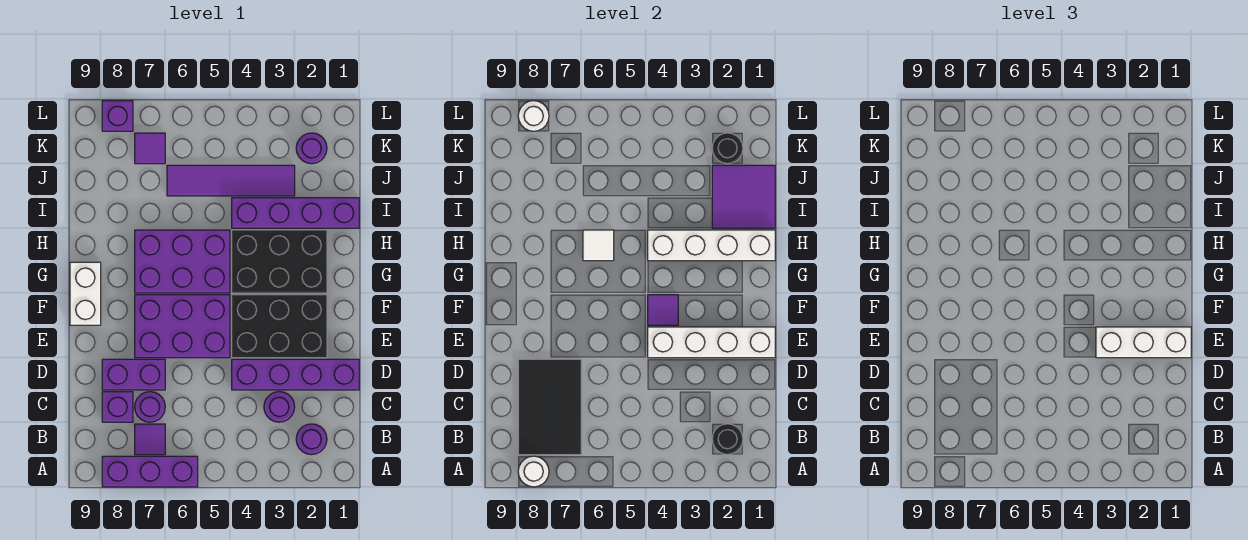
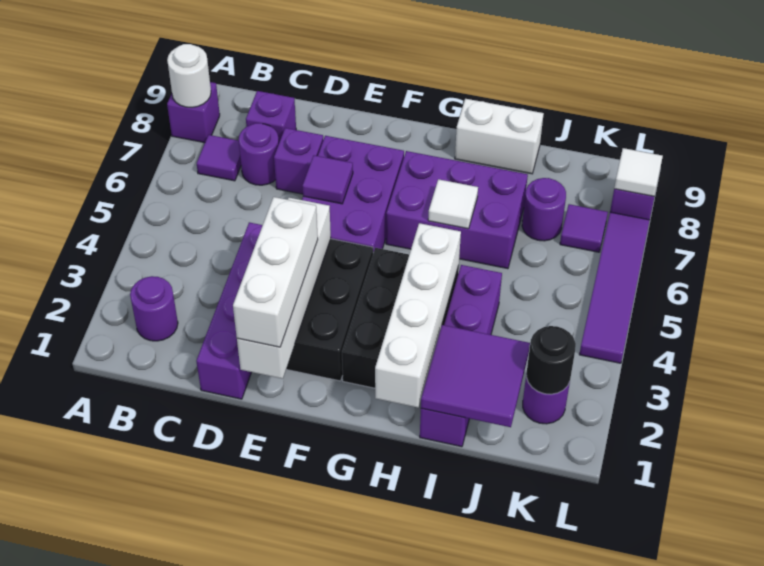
purple 1x3 brick [102,456,198,487] -> purple 1x1 brick [167,82,220,143]
black 1x1 round brick [712,424,743,455] -> none
black 2x3 tile [518,359,581,455] -> none
purple 1x1 round brick [264,392,295,422] -> purple 1x1 round brick moved to [522,178,566,241]
purple 1x2 brick [102,359,165,390] -> purple 1x1 brick [274,128,323,194]
purple 1x1 tile [648,295,678,325] -> purple 1x1 tile moved to [303,155,353,204]
white 1x2 brick [70,262,101,325] -> white 1x2 brick moved to [455,99,544,174]
purple 2x3 brick [135,230,230,293] -> purple 2x3 brick turned to [386,151,528,269]
purple 1x4 tile [167,165,295,196] -> purple 1x4 tile moved to [579,212,650,363]
white 1x1 round brick [518,101,549,131] -> white 1x1 tile [614,148,663,196]

